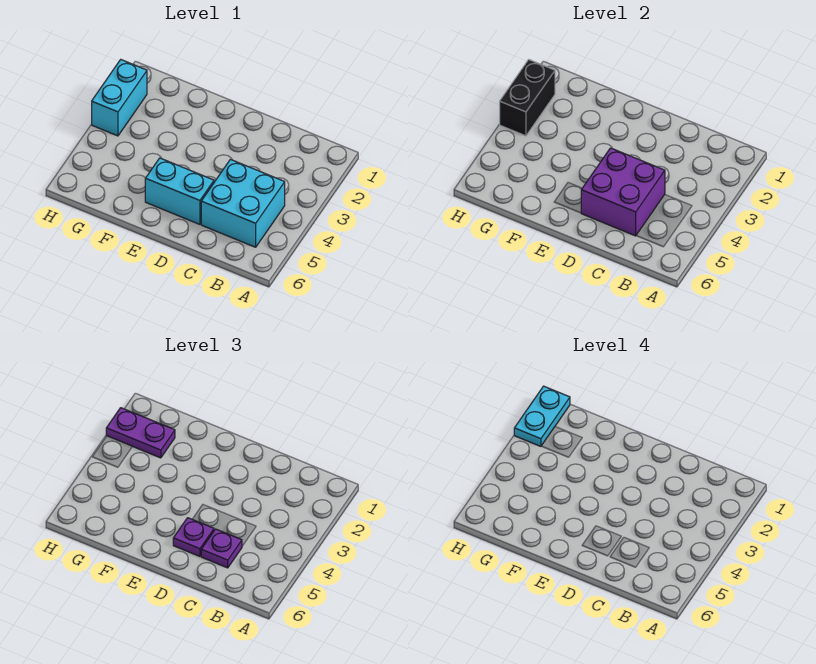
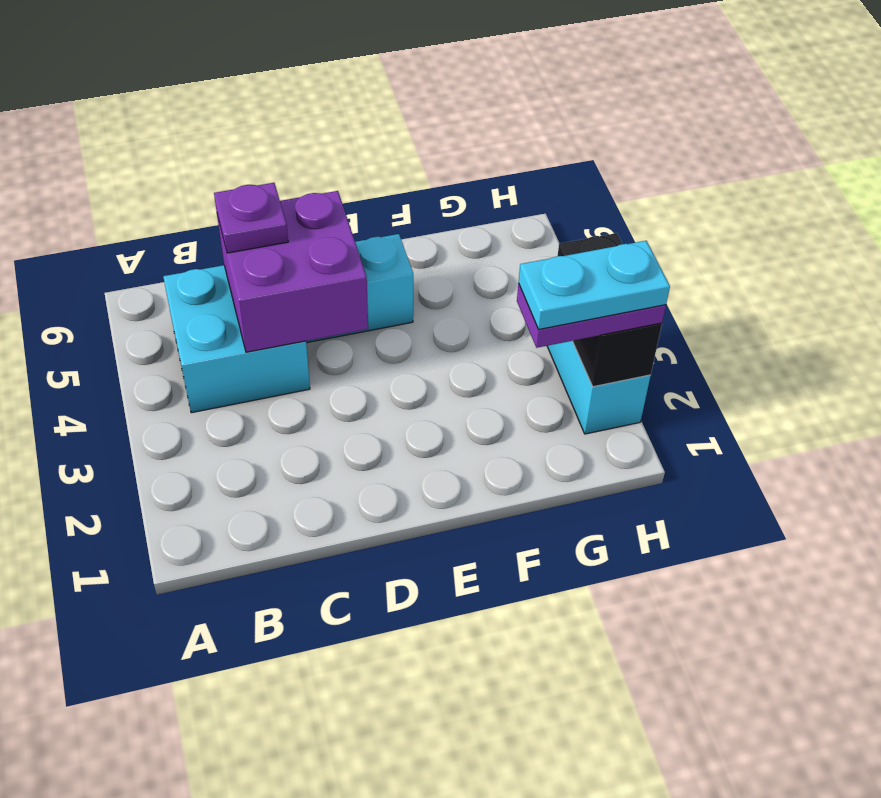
purple 1x1 plate [173,518,214,556] -> none
cyan 1x2 plate [514,386,570,446] -> cyan 1x2 plate turned to [519,241,670,329]

